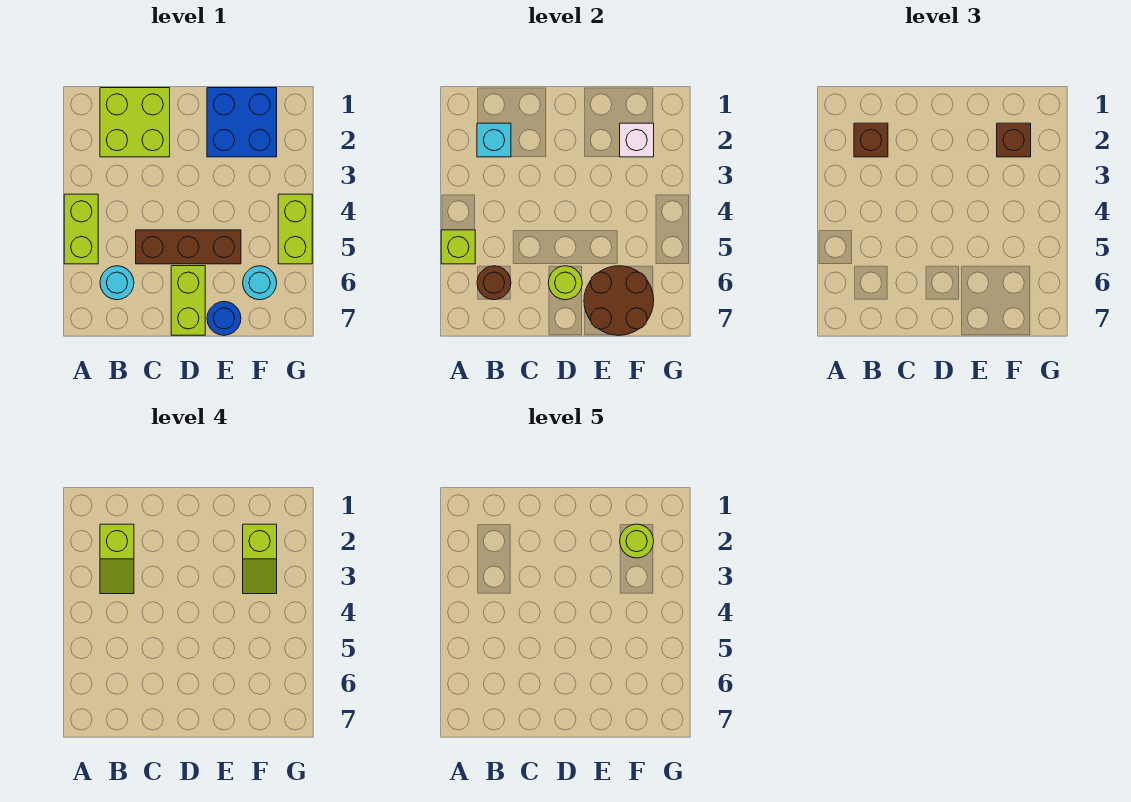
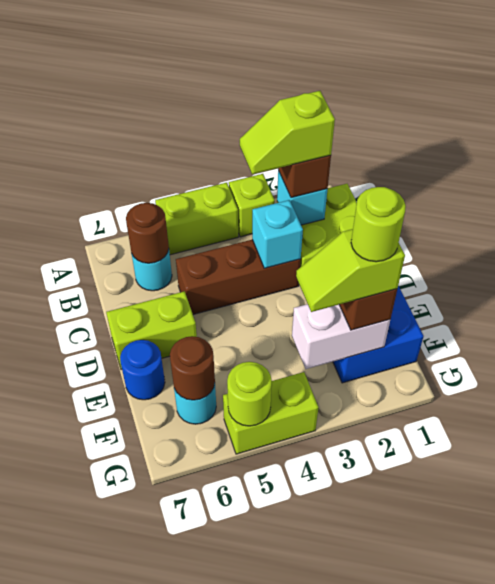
lime 1x1 brick [441,230,475,264] -> lime 1x1 brick moved to [229,174,275,237]
none -> cyan 1x1 brick [252,200,303,268]
brown 1x3 brick [136,230,241,264] -> brown 1x3 brick turned to [176,240,301,315]
lime 1x1 round brick [548,266,582,300] -> lime 1x1 round brick moved to [227,362,272,426]
brown 2x2 round brick [584,266,654,335] -> brown 1x1 round brick [170,336,215,400]
white 1x1 brick [620,123,654,157] -> white 1x2 brick [292,304,390,369]

